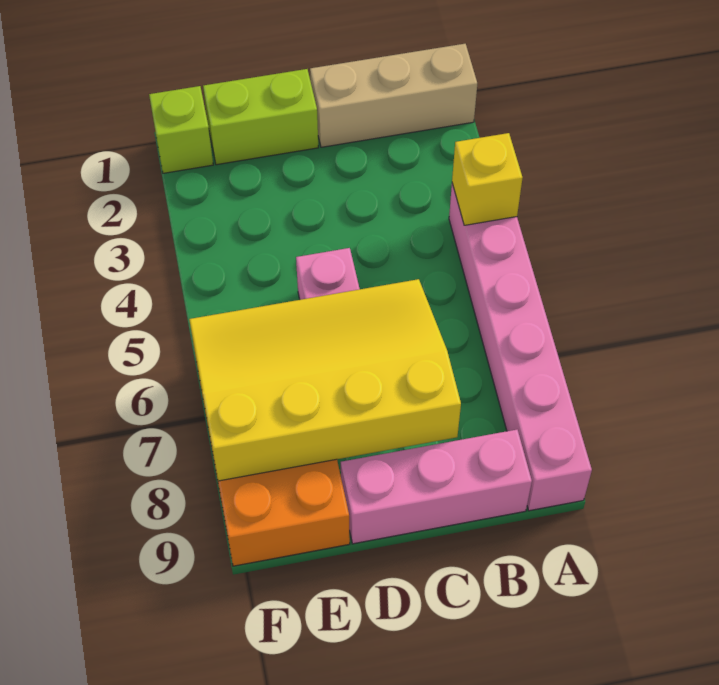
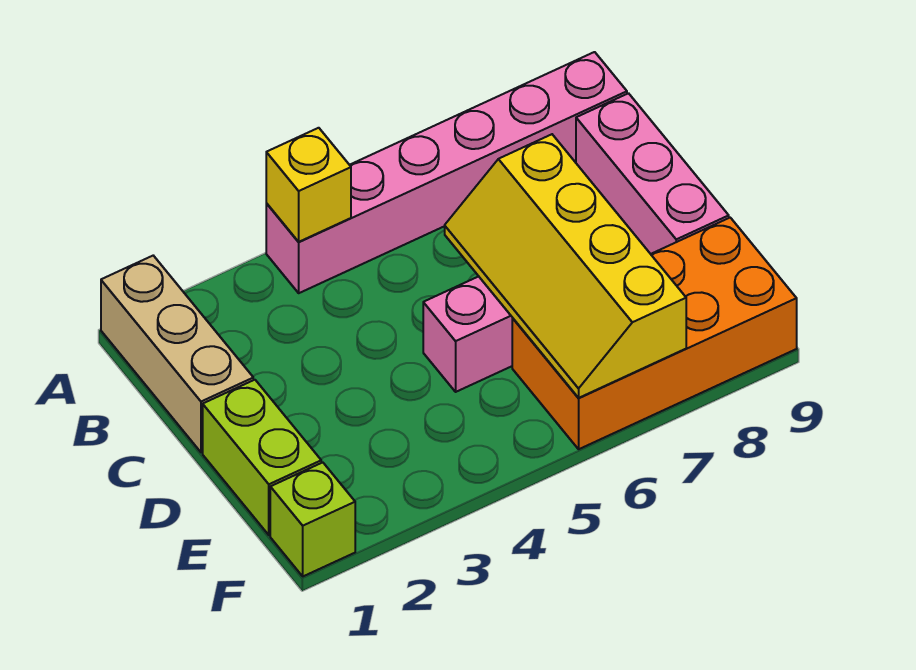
yellow 3x4 slope [189,279,461,481] -> yellow 2x4 slope [445,134,686,398]

